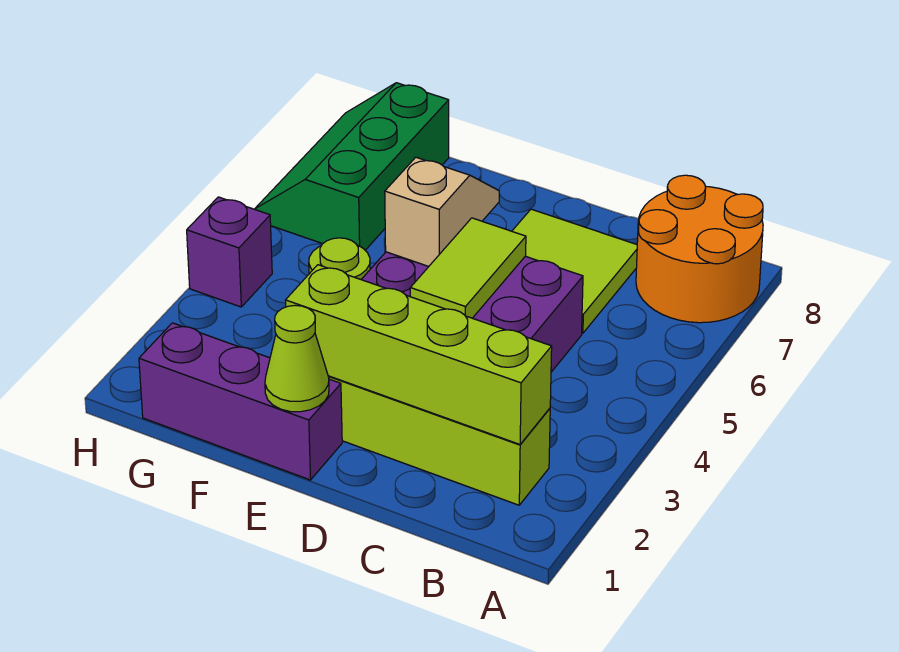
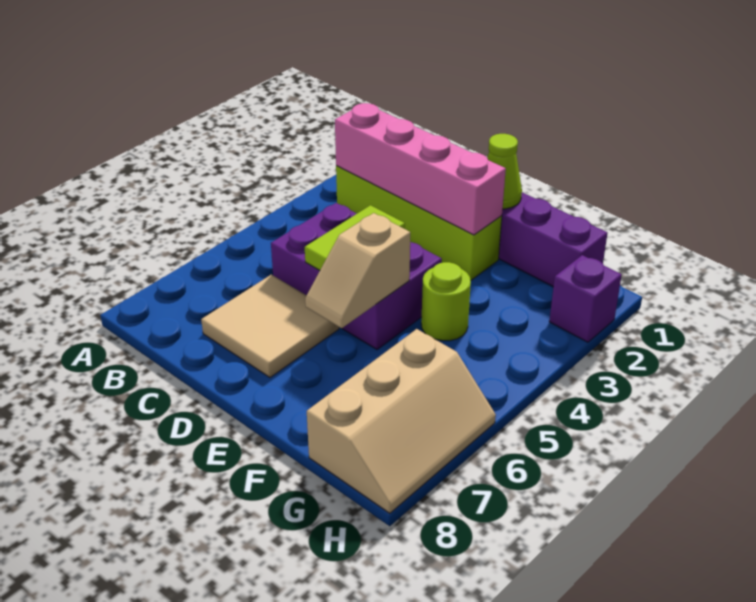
orange 2x2 round brick [636,175,763,323] -> none
lime 1x4 brick [285,265,552,444] -> pink 1x4 brick [335,103,506,235]
lime 2x2 tile [512,209,637,333] -> tan 2x2 tile [201,275,339,377]
green 2x3 slope [255,83,449,250] -> tan 2x3 slope [307,329,496,513]
purple 1x1 brick [187,197,272,307] -> purple 1x1 brick moved to [549,255,622,342]

